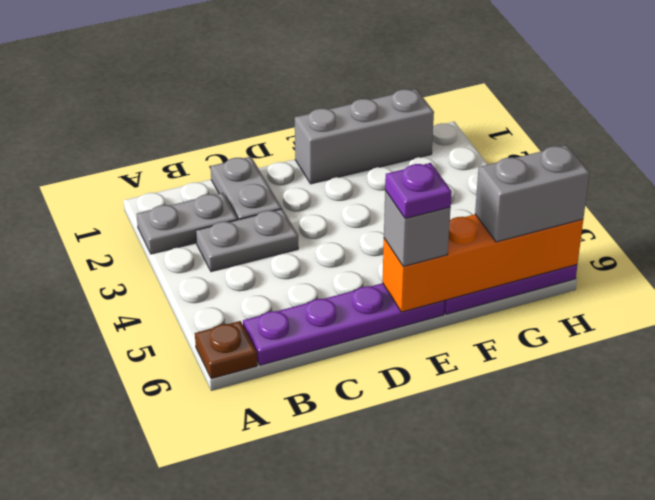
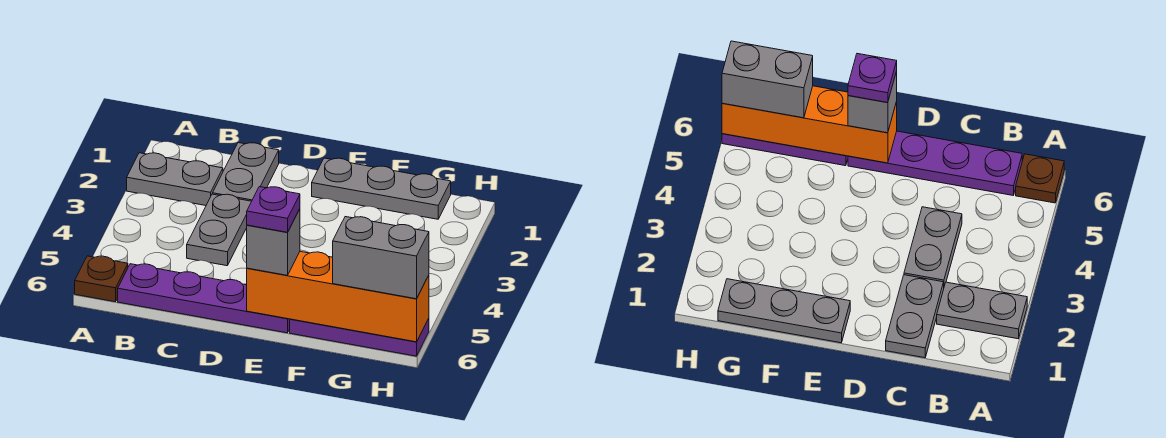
grey 1x2 plate [196,209,298,272] -> grey 1x2 plate turned to [187,194,251,266]
grey 1x3 brick [295,89,434,184] -> grey 1x3 plate [312,158,451,219]

